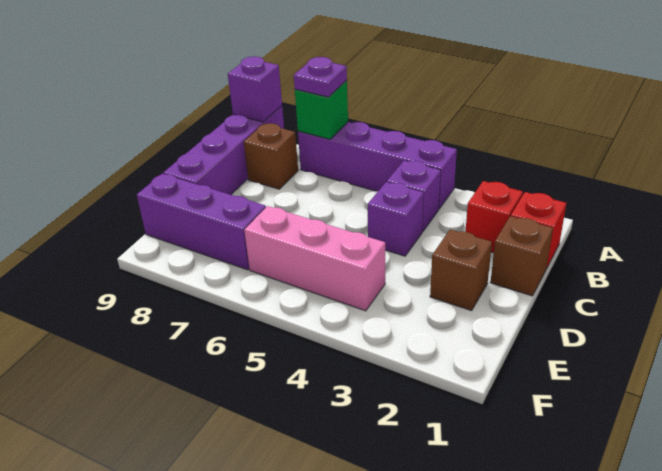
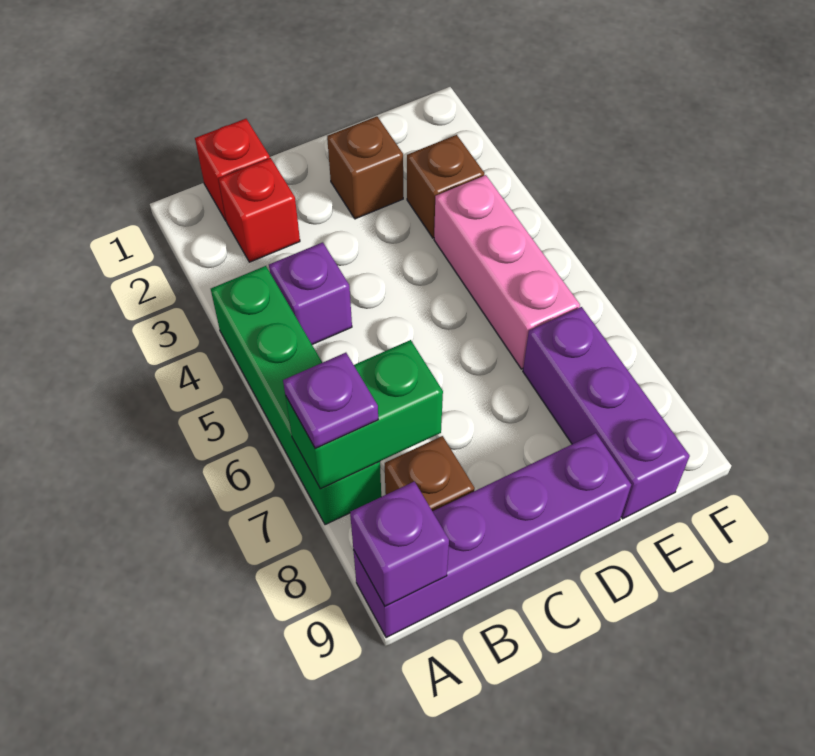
purple 1x4 brick [298,122,457,209] -> green 1x4 brick [211,266,381,525]
green 1x1 brick [295,80,348,139] -> green 1x2 brick [285,340,443,489]
brown 1x1 brick [490,216,553,296] -> brown 1x1 brick moved to [407,135,484,238]
purple 1x1 brick [368,182,424,256] -> none

